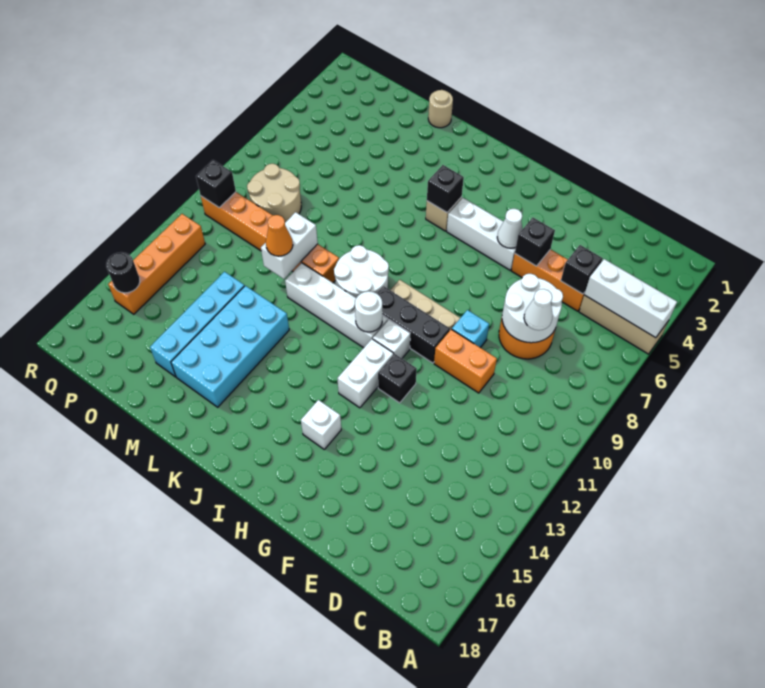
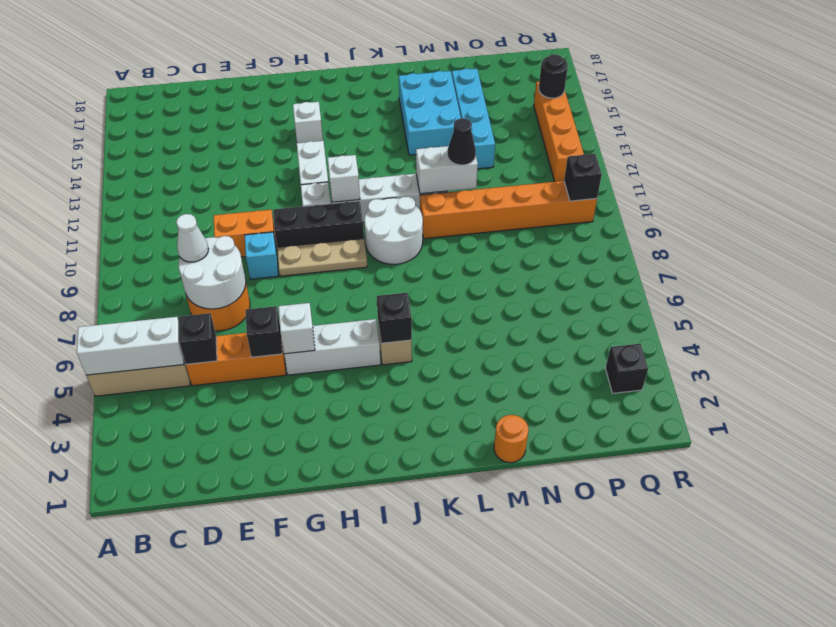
white 1x1 cone [497,209,522,248] -> white 1x1 brick [278,303,315,354]
black 1x1 brick [378,354,417,403] -> black 1x1 brick moved to [606,344,648,393]
white 1x1 round brick [355,291,382,332] -> white 1x1 brick [328,155,360,202]
cyan 2x4 brick [171,286,289,407] -> cyan 2x3 brick [399,71,461,155]
tan 1x1 round brick [428,90,453,128] -> orange 1x1 round brick [494,415,528,463]
white 1x2 brick [261,212,318,279] -> white 1x2 brick turned to [416,146,478,194]
orange 1x1 cone [266,215,293,256] -> black 1x1 cone [448,118,476,165]
tan 2x2 round brick [247,164,301,222] -> none

